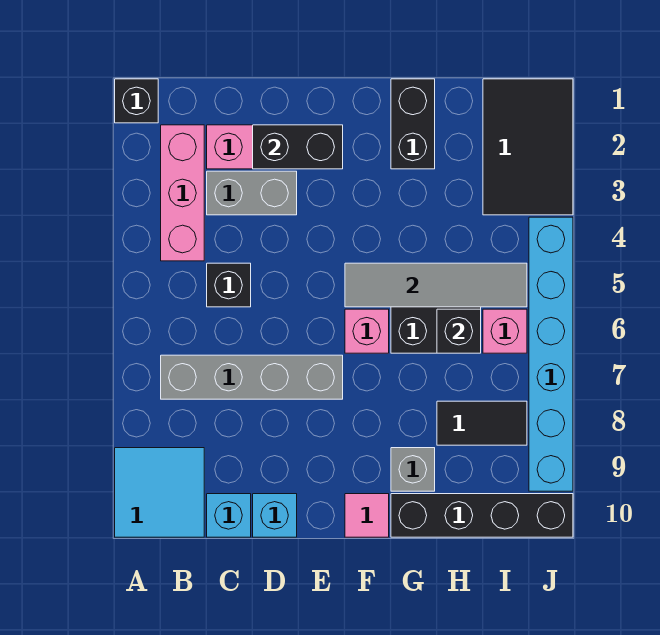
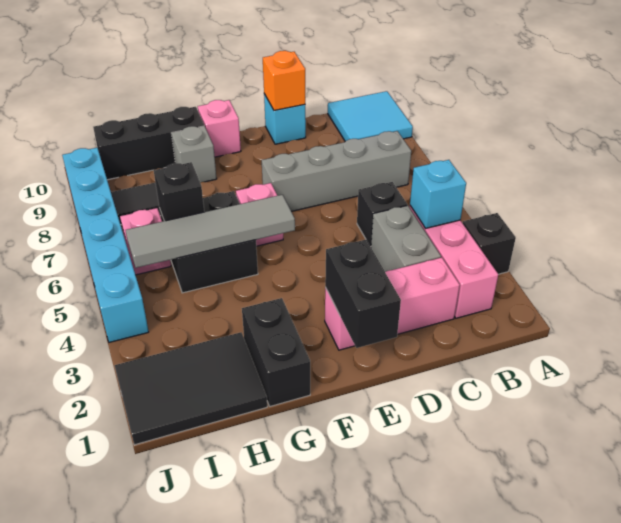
black 1x1 brick [115,79,158,123] -> black 1x1 brick moved to [463,213,516,274]
grey 1x2 brick [207,171,297,215] -> grey 1x2 brick turned to [371,205,441,272]
cyan 1x1 brick [207,494,251,537] -> cyan 1x1 brick moved to [410,160,466,228]
black 1x2 brick [253,125,343,169] -> black 1x2 brick turned to [325,240,401,348]
none -> orange 1x1 brick [263,51,305,110]
pink 1x1 tile [345,494,389,537] -> pink 1x1 brick [198,100,241,157]
black 1x4 brick [391,494,573,537] -> black 1x3 brick [93,107,204,180]
black 2x3 tile [483,79,573,215] -> black 2x3 tile turned to [115,332,267,445]

